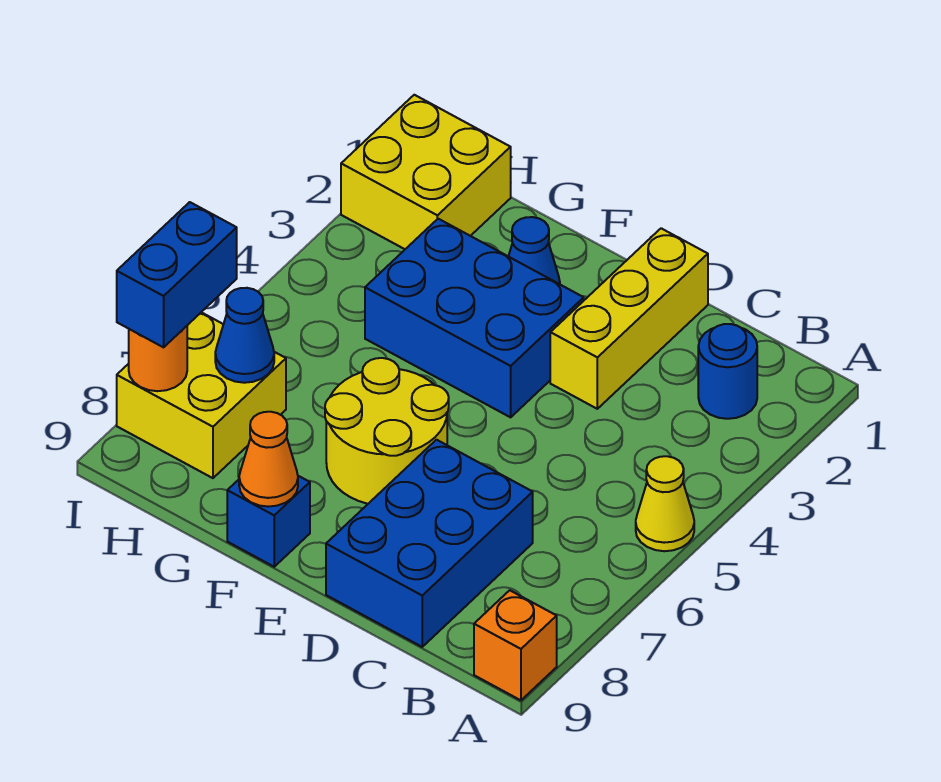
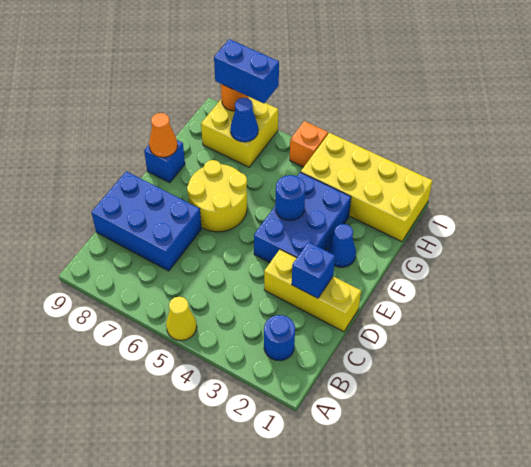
orange 1x1 brick [474,590,557,700] -> orange 1x1 brick moved to [290,121,328,167]
none -> blue 1x1 brick [292,242,335,298]
none -> blue 1x1 round brick [275,175,306,221]
yellow 2x2 brick [341,95,511,249] -> yellow 2x4 brick [301,133,432,242]

